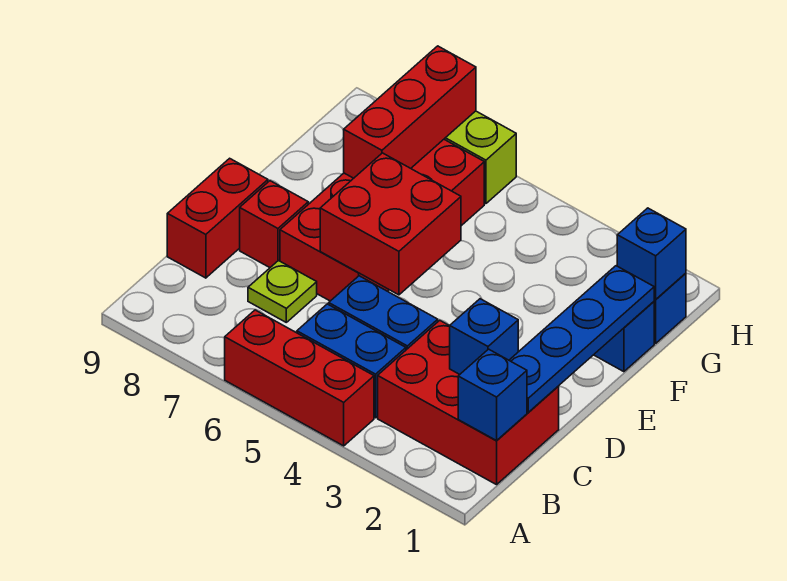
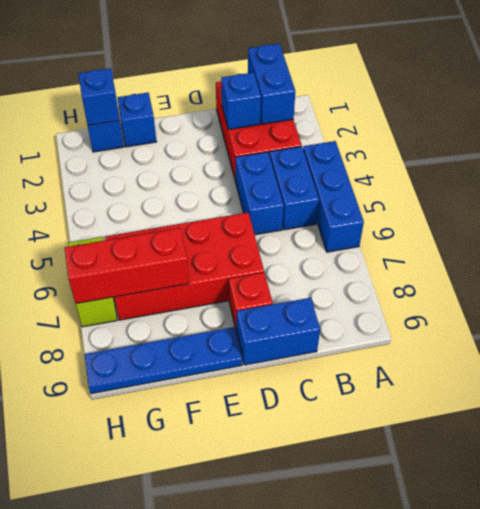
red 1x3 brick [225,310,374,446] -> blue 1x3 brick [303,141,364,252]
blue 1x1 brick [458,349,527,441] -> blue 1x2 brick [248,44,295,124]
blue 1x4 plate [509,266,654,412] -> blue 1x4 plate moved to [84,327,242,394]
lime 1x1 plate [248,261,317,322] -> none
red 1x2 brick [167,158,268,278] -> blue 1x2 brick [236,298,320,365]
red 2x2 brick [320,153,461,295] -> none

